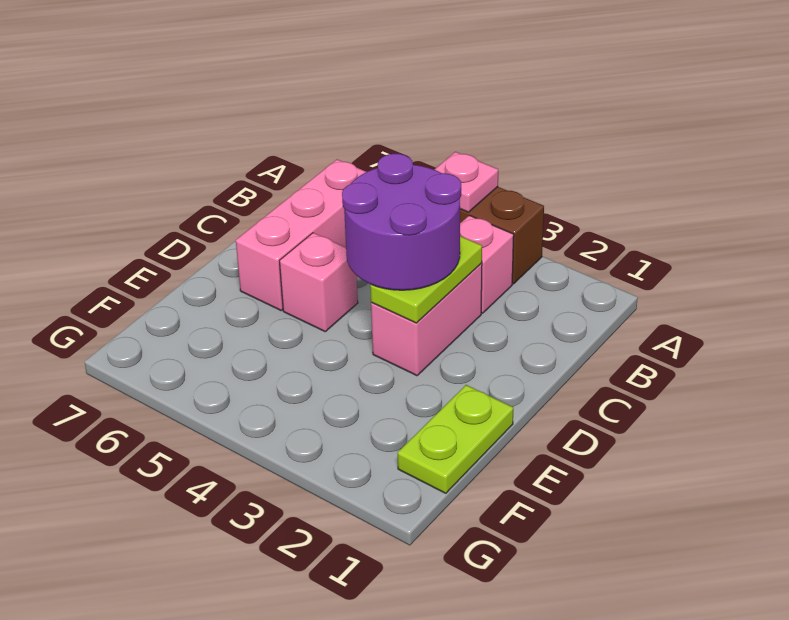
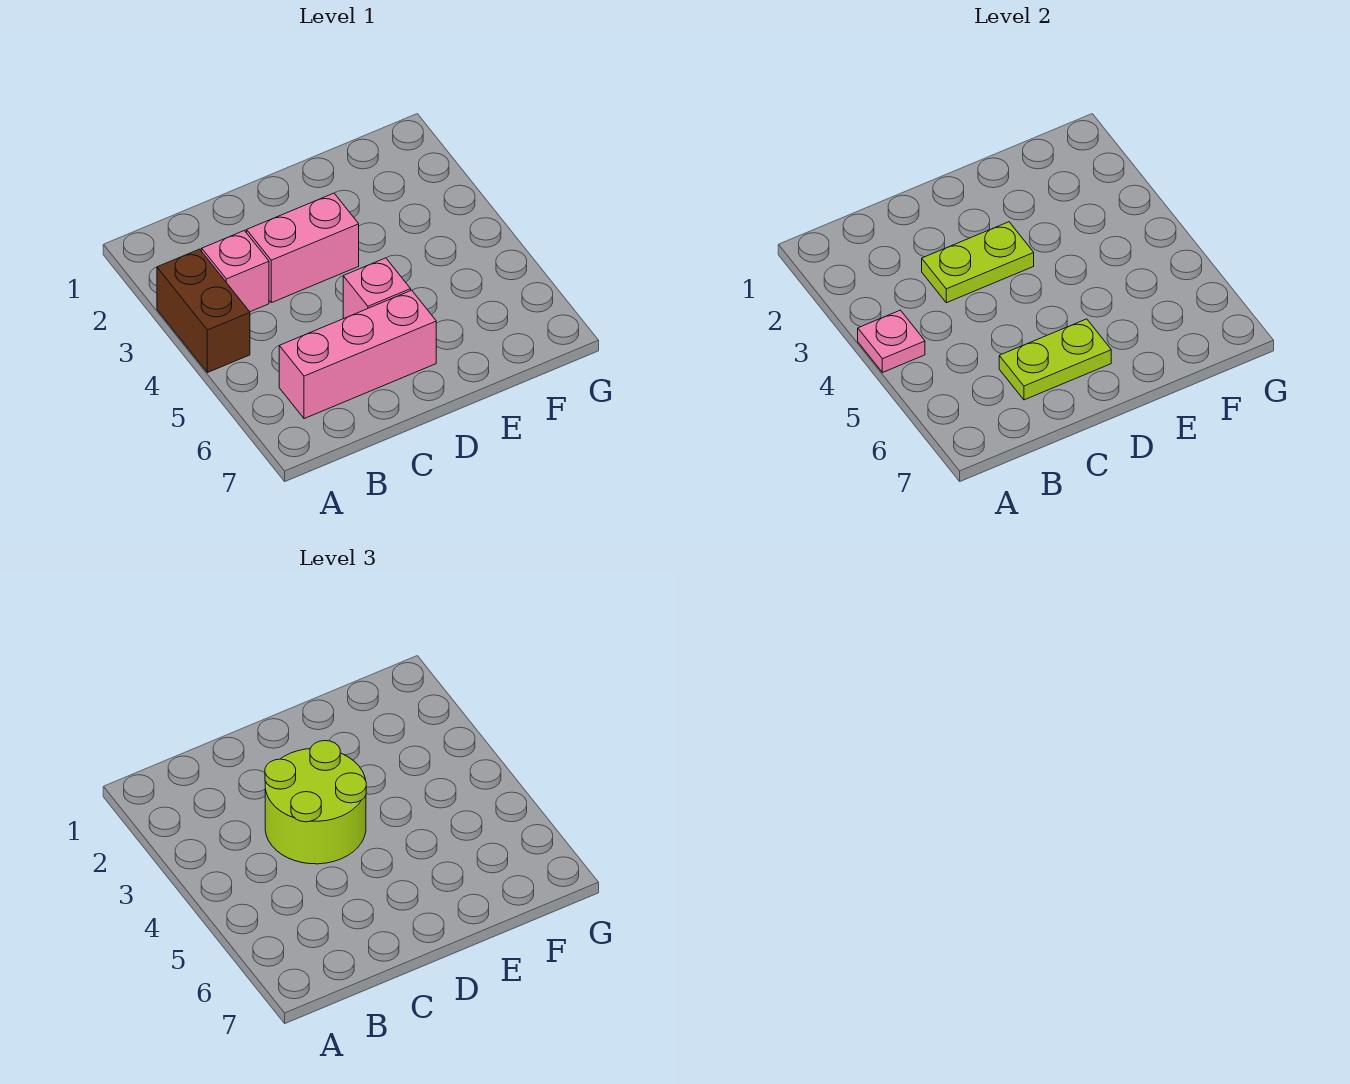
purple 2x2 round brick [342,154,461,290] -> lime 2x2 round brick [265,741,366,864]
lime 1x2 plate [397,385,513,493] -> lime 1x2 plate moved to [999,319,1111,400]

